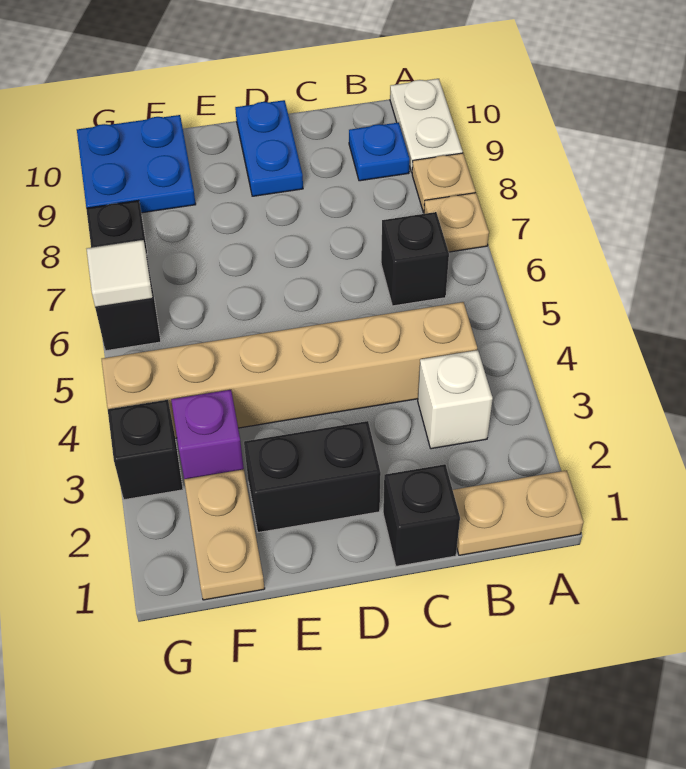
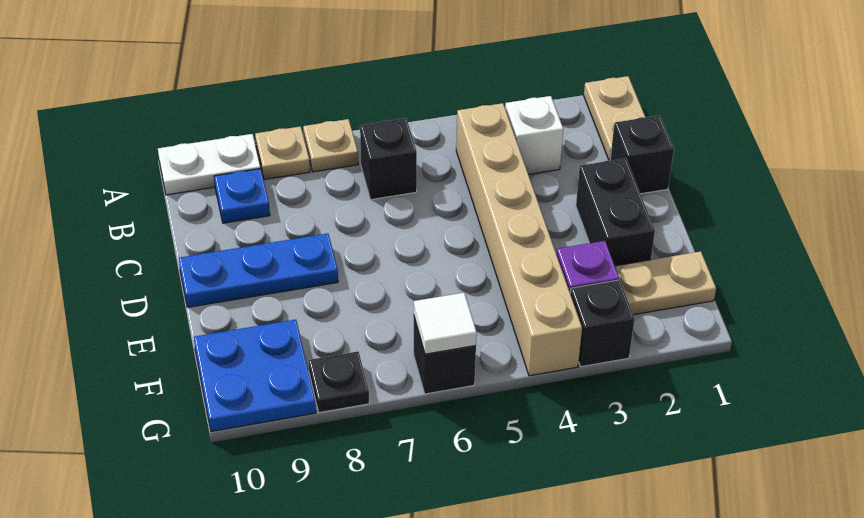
blue 1x2 plate [235,100,303,196] -> blue 1x3 plate [179,234,338,307]

